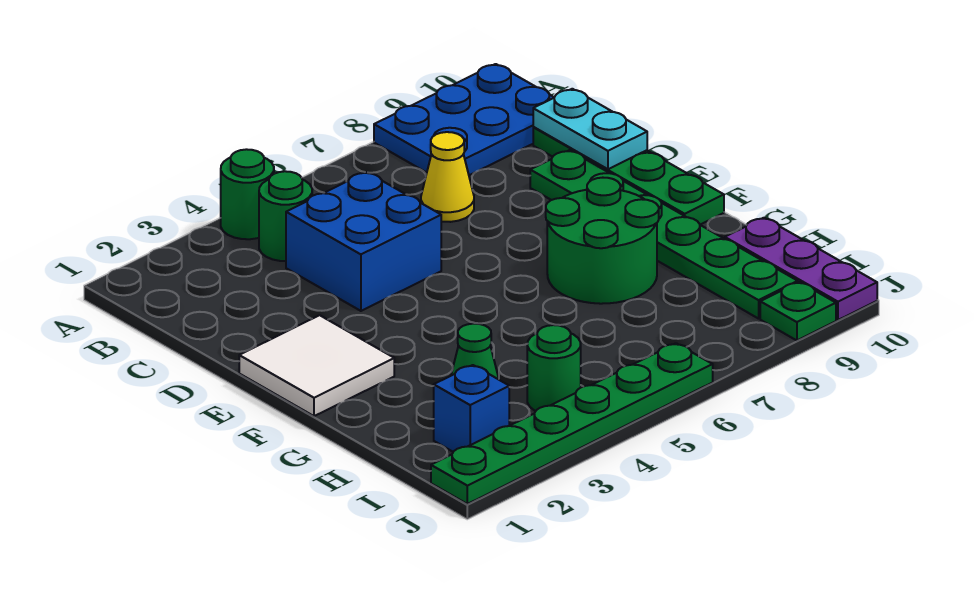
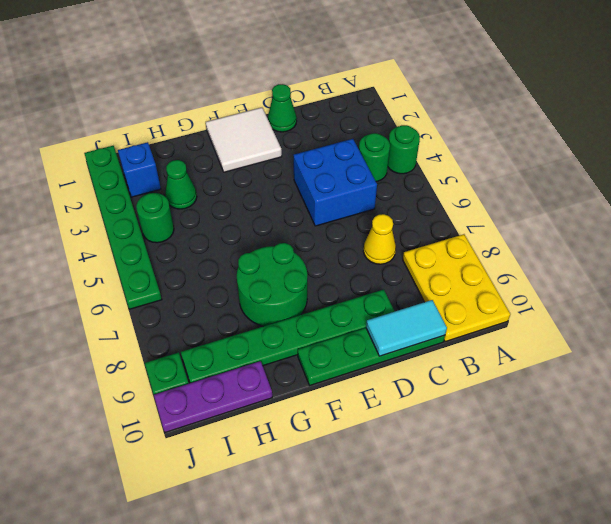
blue 2x3 plate [374,64,554,175] -> yellow 2x3 plate [403,234,510,342]
cyan 1x2 plate [533,89,647,169] -> cyan 1x2 tile [366,300,447,356]
none -> green 1x1 cone [268,84,297,132]

